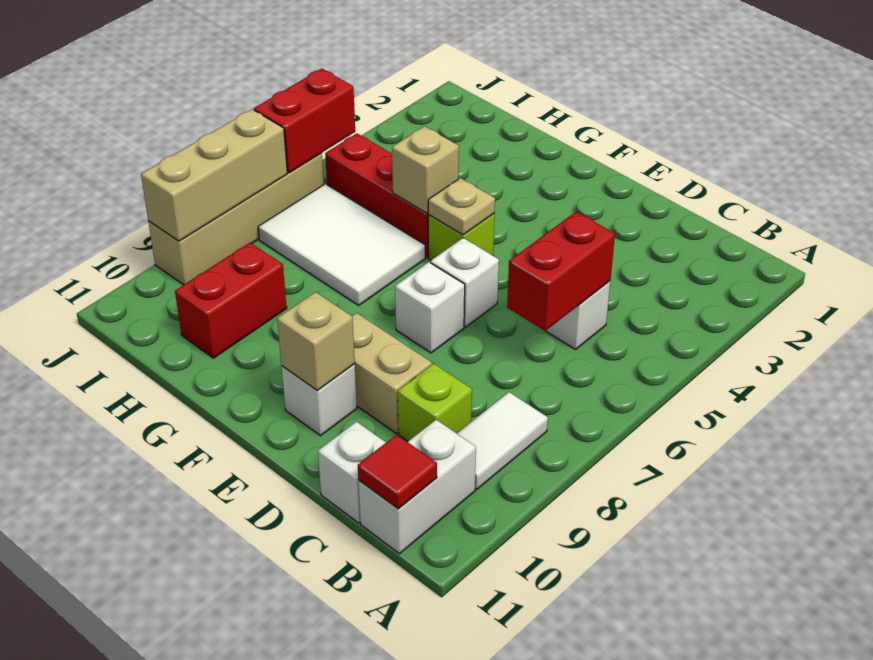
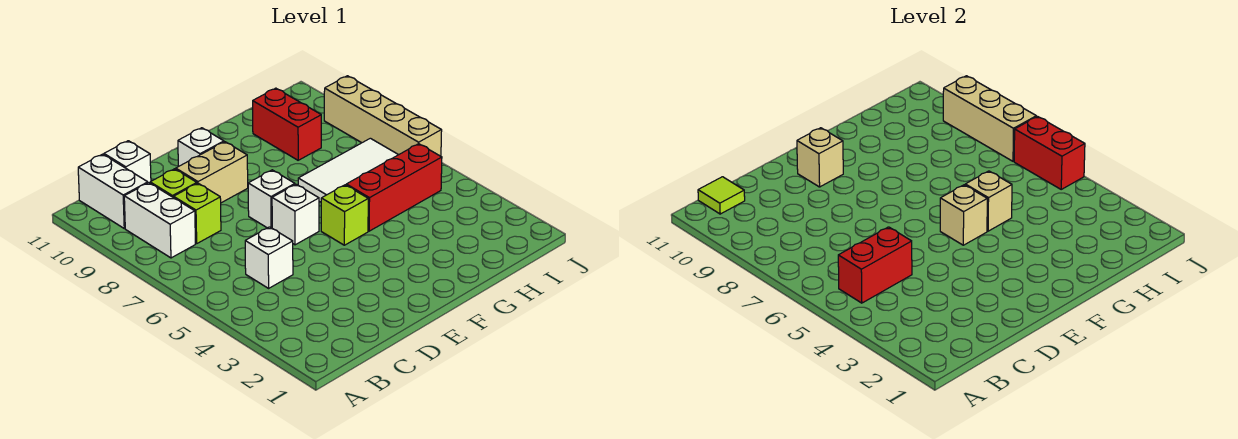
white 1x2 tile [457,392,548,489] -> white 1x2 brick [124,183,195,258]
red 1x1 tile [358,435,437,509] -> lime 1x1 tile [698,177,745,214]
red 1x2 brick [507,212,615,331] -> red 1x2 brick turned to [838,227,912,303]
none -> lime 1x1 brick [174,183,221,244]
tan 1x1 plate [428,178,495,235] -> tan 1x1 brick [940,185,987,245]

